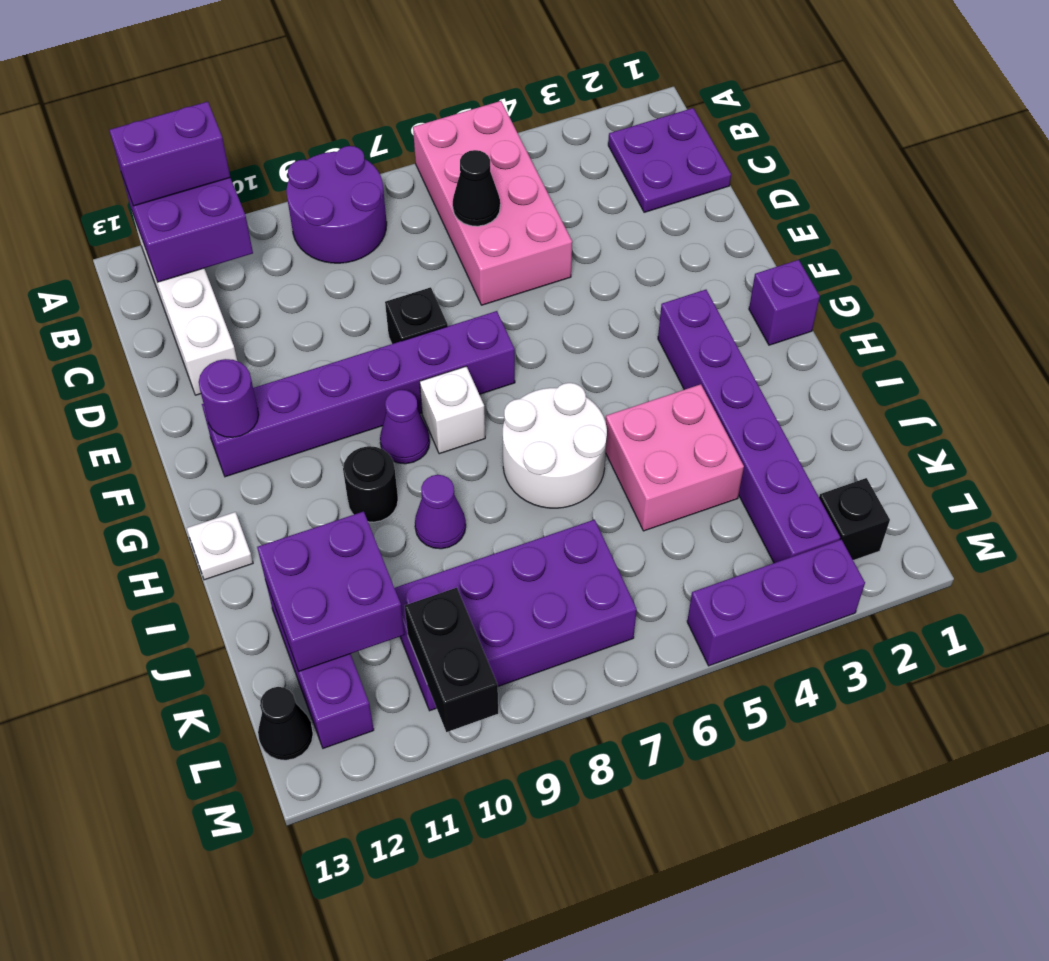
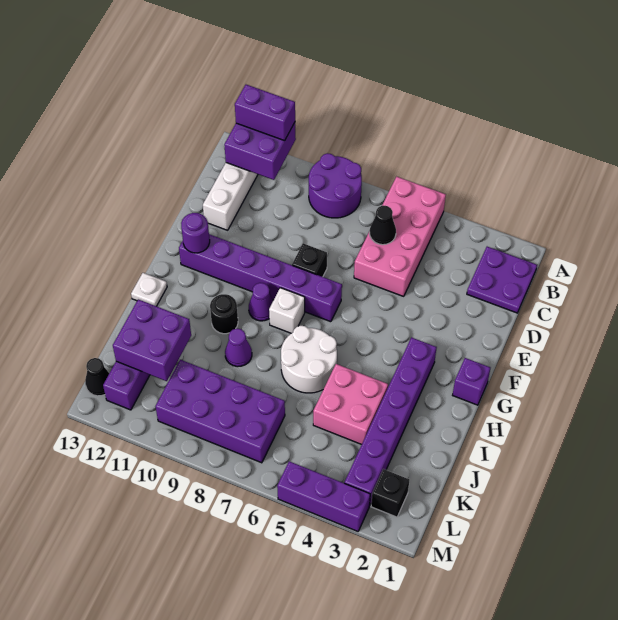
black 1x2 brick [405,588,498,732] -> none

